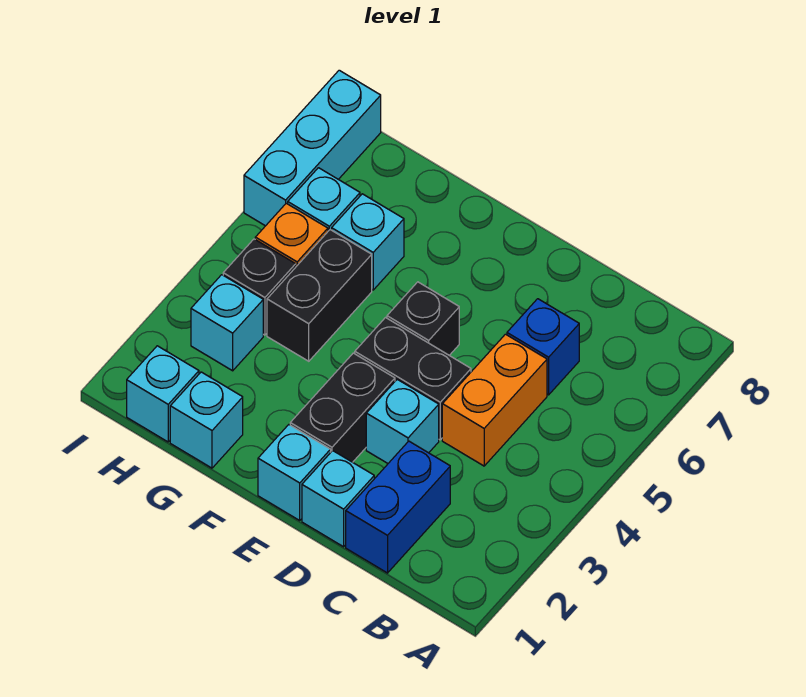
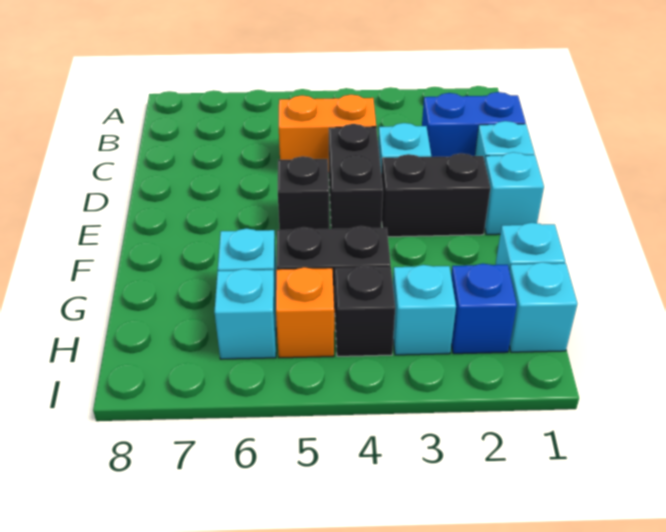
blue 1x1 brick [507,299,579,395] -> blue 1x1 brick moved to [451,264,517,354]
cyan 1x3 brick [244,70,381,226] -> none

